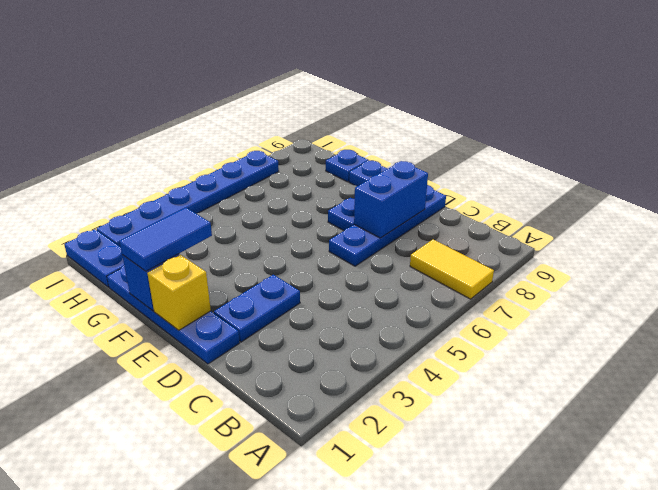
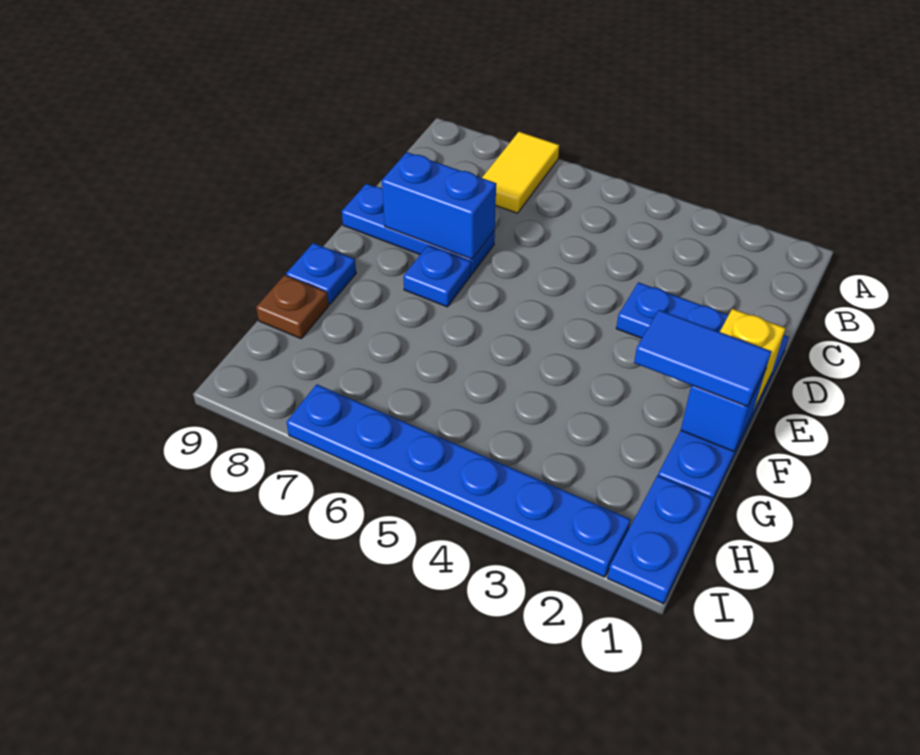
blue 1x4 plate [329,185,446,266] -> blue 1x3 plate [342,184,495,274]
blue 1x1 plate [326,150,369,182] -> brown 1x1 plate [256,275,329,339]

